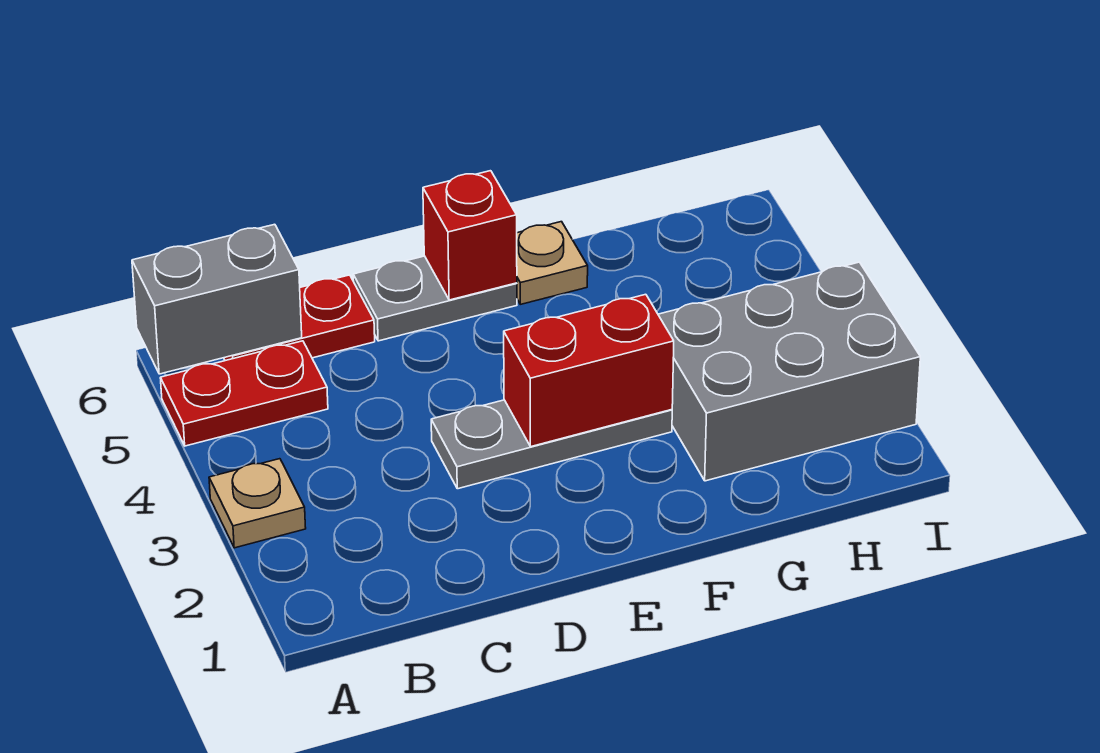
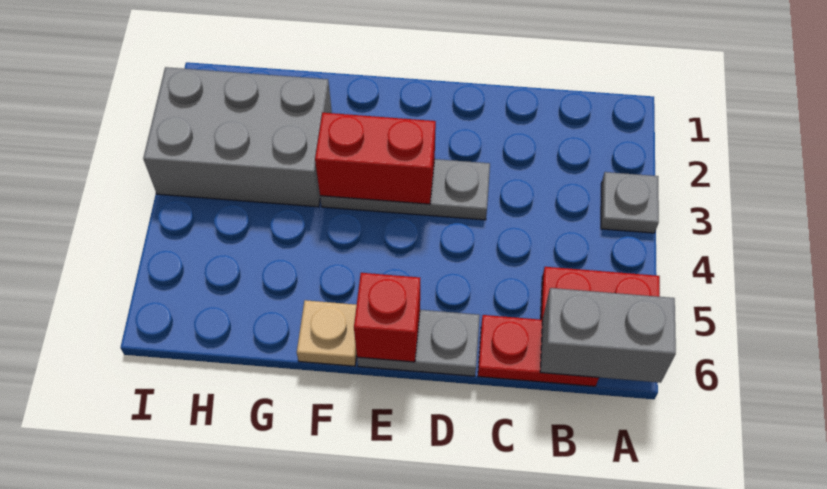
tan 1x1 plate [209,459,306,548] -> grey 1x1 plate [601,172,659,233]

